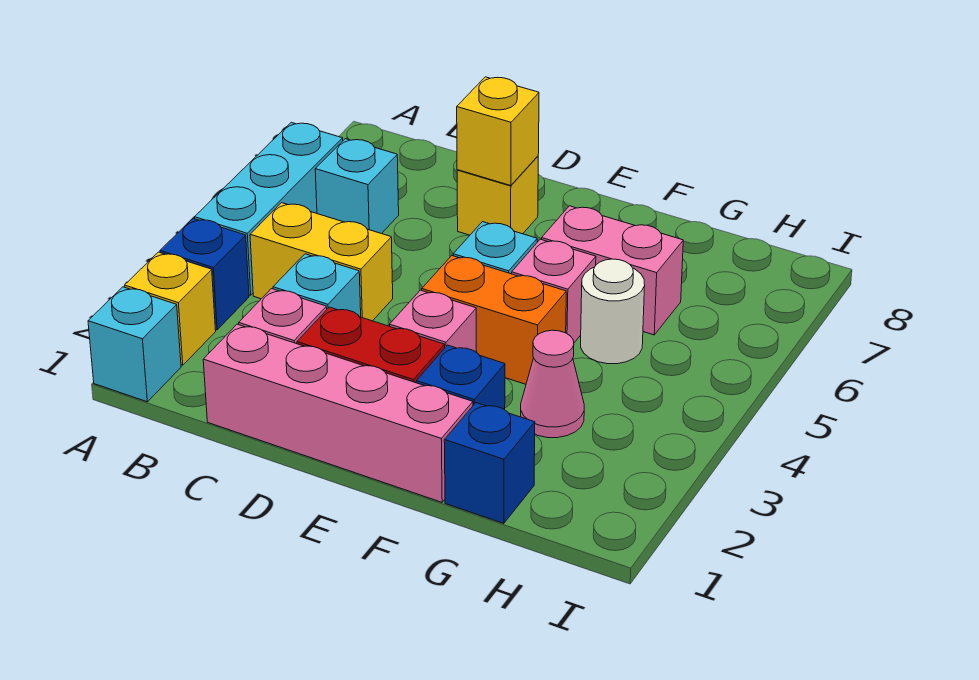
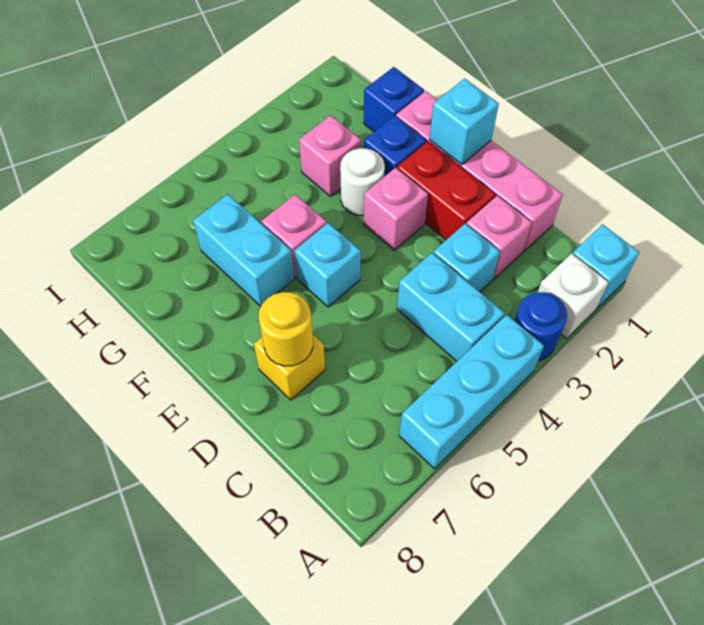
yellow 1x1 brick [125,252,216,365] -> white 1x1 brick [538,253,609,339]
blue 1x1 brick [160,219,249,330] -> blue 1x1 round brick [515,292,567,361]
yellow 1x2 brick [250,203,393,321] -> cyan 1x2 brick [397,253,505,361]
cyan 1x1 brick [315,139,399,234] -> cyan 1x1 brick moved to [429,78,499,165]
yellow 1x1 brick [457,77,539,186] -> yellow 1x1 round brick [259,292,313,366]
orange 1x2 brick [422,256,566,384] -> none
pink 1x2 brick [542,206,683,335] -> cyan 1x2 brick [193,194,294,306]
pink 1x1 cone [521,330,584,438] -> pink 1x1 brick [299,115,361,196]
white 1x1 round brick [581,259,645,364] -> white 1x1 round brick moved to [340,148,385,216]

